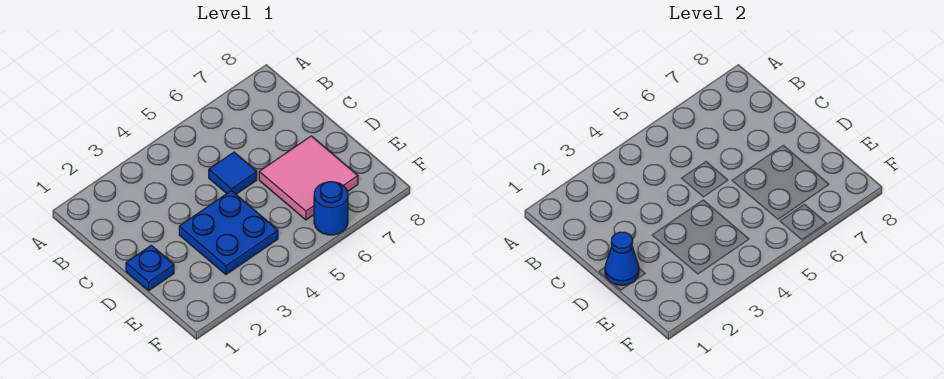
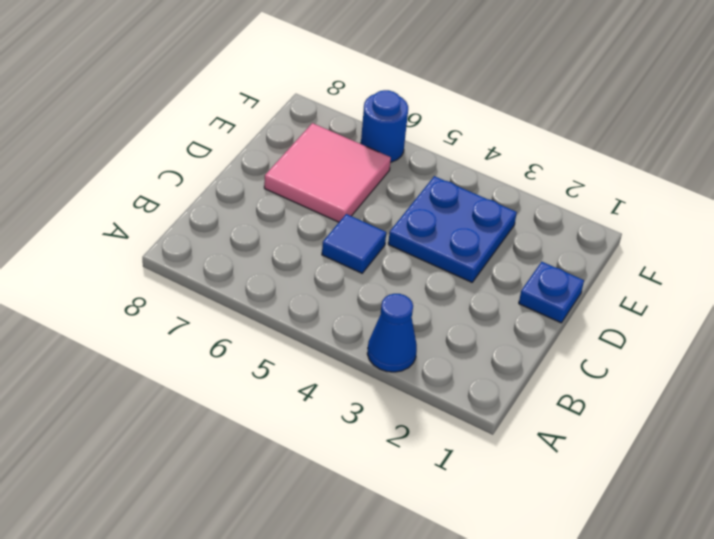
blue 1x1 cone [605,232,639,285] -> blue 1x1 cone moved to [367,294,417,372]

